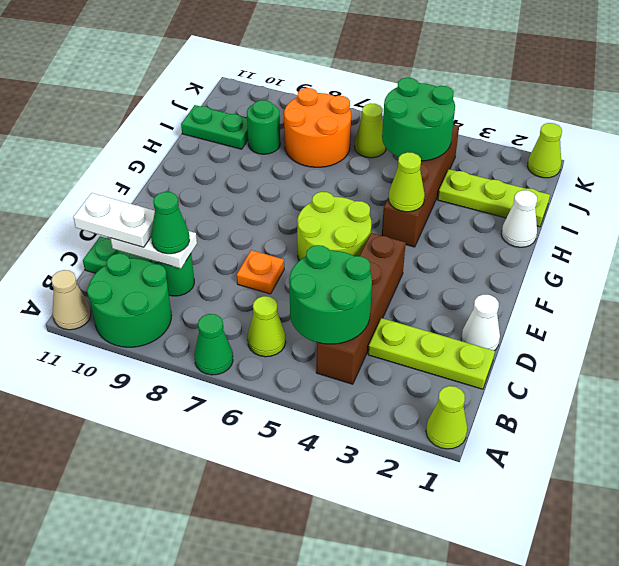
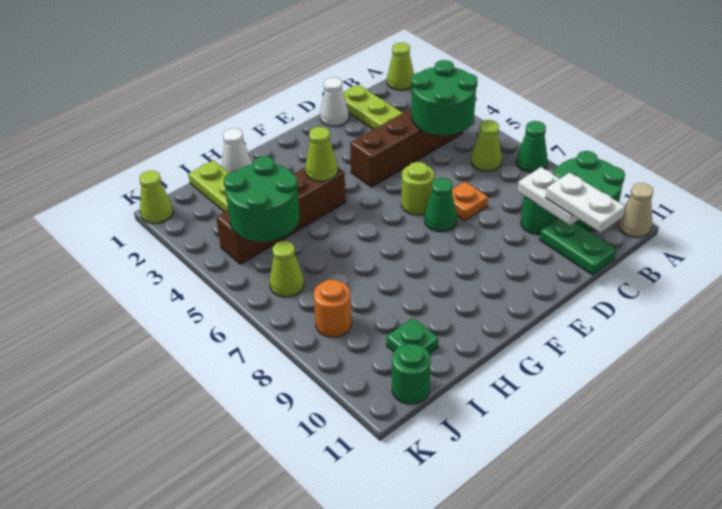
green 1x1 cone [151,192,190,254] -> green 1x1 cone moved to [425,178,457,232]
lime 2x2 round brick [297,192,371,261] -> lime 1x1 round brick [401,162,434,215]
orange 2x2 round brick [284,88,351,167] -> orange 1x1 round brick [314,280,351,337]
green 1x1 round brick [247,100,280,154] -> green 1x1 round brick moved to [392,344,431,404]
green 1x2 plate [181,105,248,149] -> green 1x1 plate [386,318,438,353]

